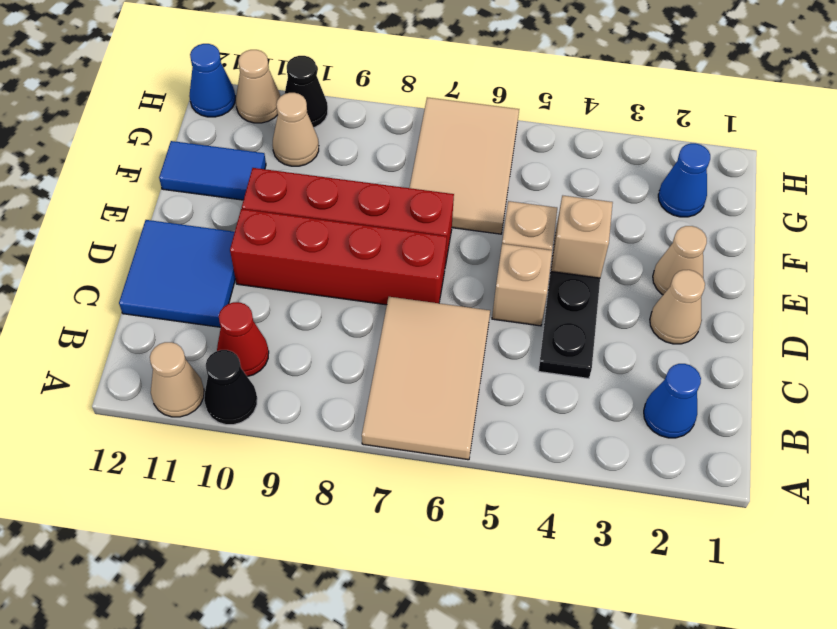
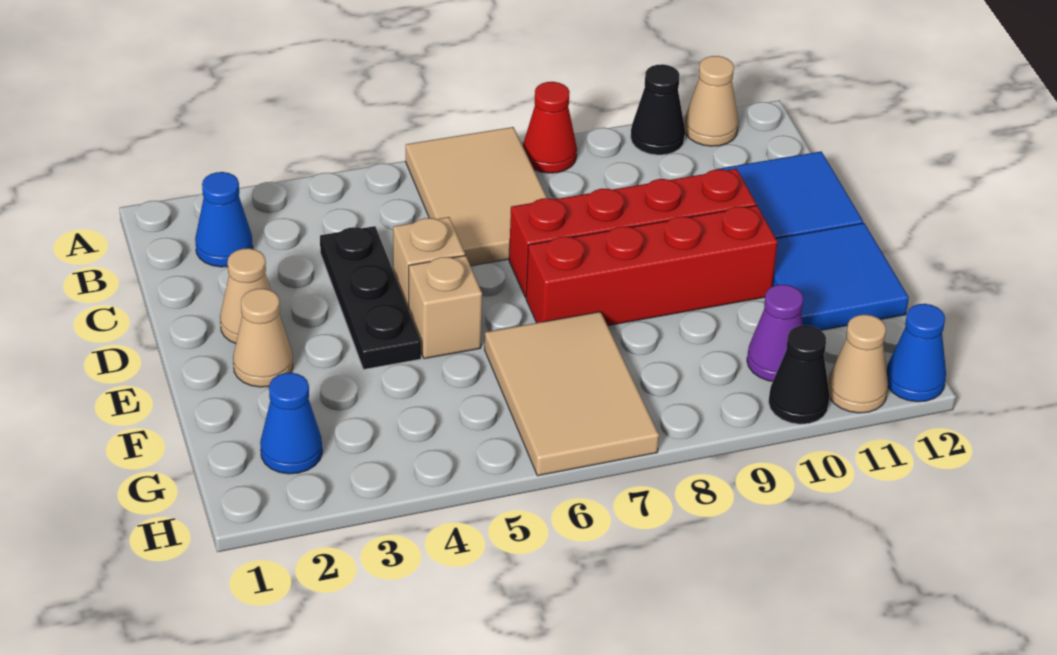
red 1x1 cone [217,302,269,377] -> red 1x1 cone moved to [523,82,577,173]
tan 1x1 brick [551,196,613,278] -> none
blue 1x2 tile [159,141,266,200] -> blue 2x2 tile [772,223,909,330]
tan 1x1 cone [273,93,319,166] -> purple 1x1 cone [747,285,803,381]

